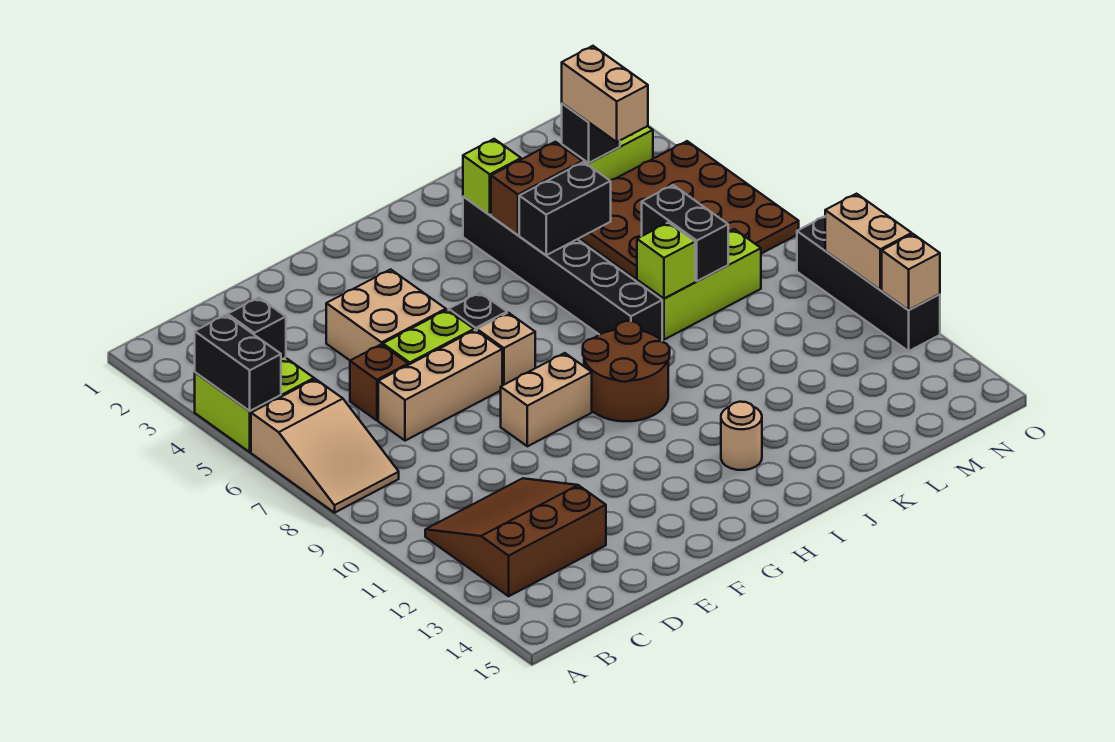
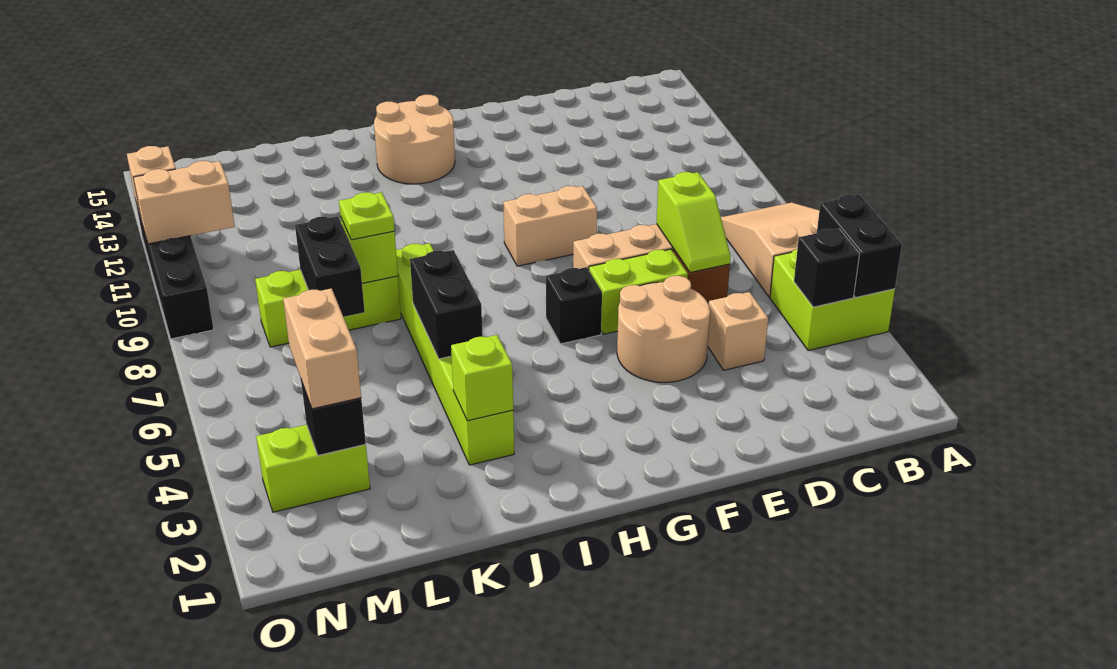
brown 3x3 slope [425,478,606,596] -> none
none -> lime 1x2 slope [657,172,731,272]
tan 2x2 brick [326,269,446,360] -> tan 2x2 round brick [617,276,710,382]
tan 1x1 brick [477,313,535,385] -> tan 1x1 brick moved to [708,292,768,370]
brown 2x2 round brick [583,321,670,421] -> none
tan 1x1 round brick [721,402,762,470] -> tan 2x2 round brick [374,95,455,184]
black 1x6 brick [463,197,662,341] -> lime 1x6 brick [396,243,514,465]
brown 1x2 brick [491,142,582,235] -> none
black 1x2 brick [519,162,611,255] -> black 1x2 brick turned to [410,250,483,359]
none -> lime 1x1 plate [339,192,395,240]
brown 4x4 plate [579,141,799,279] -> none
tan 1x2 brick [825,194,912,290] -> tan 1x2 brick turned to [133,161,235,244]

